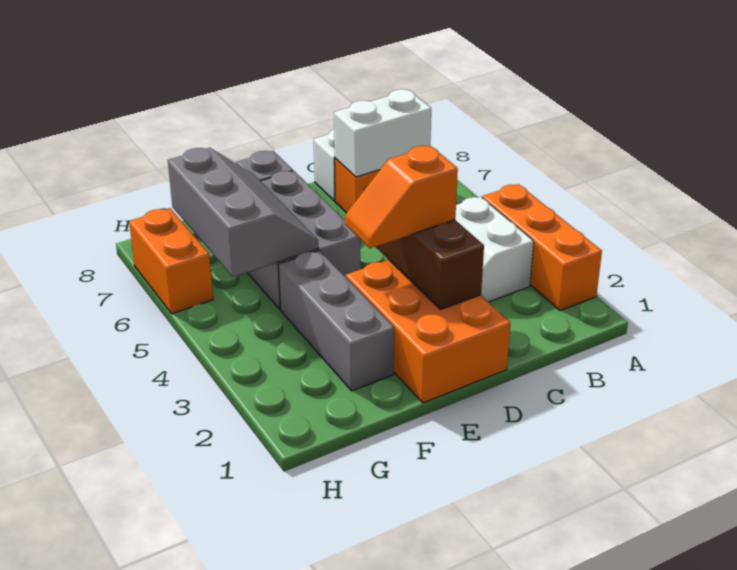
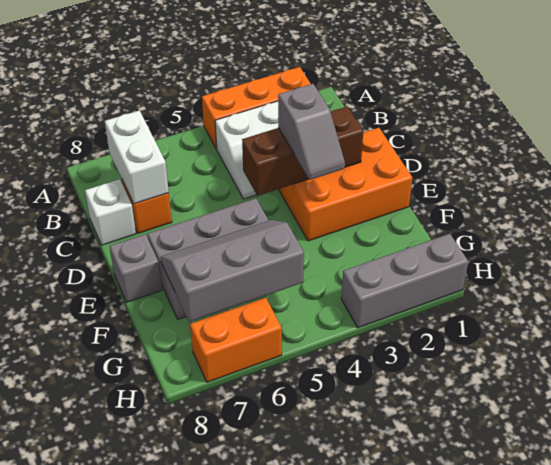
orange 1x2 slope [345,146,458,248] -> grey 1x2 slope [278,84,345,180]
grey 1x3 brick [278,251,394,391] -> grey 1x3 brick moved to [341,234,468,328]

